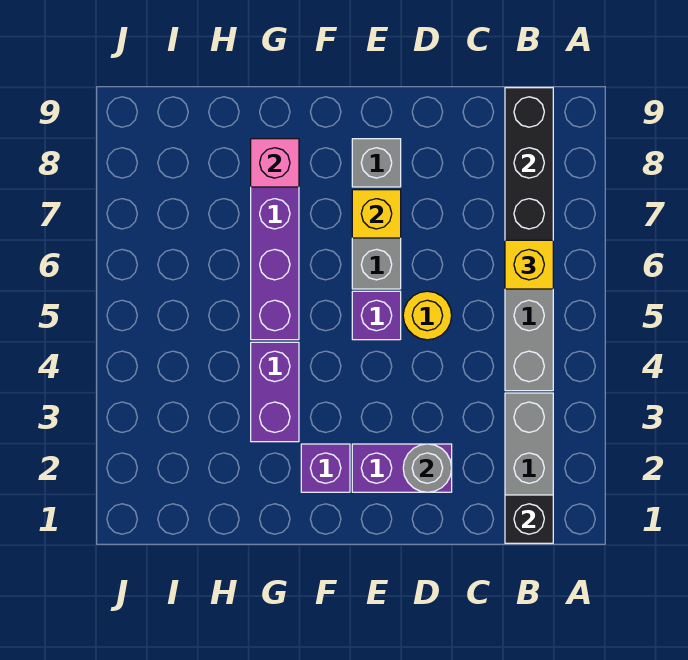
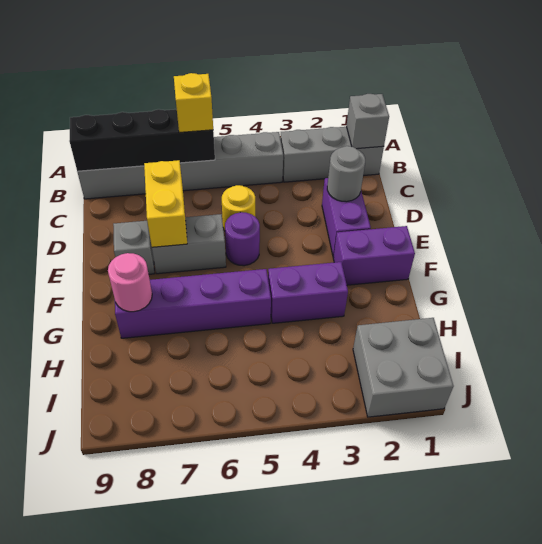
black 1x1 brick [505,495,553,543] -> grey 1x1 brick [346,94,389,149]
purple 1x1 brick [352,291,401,340] -> purple 1x1 round brick [225,212,260,266]
yellow 1x1 brick [352,190,401,238] -> yellow 1x2 brick [144,160,187,247]
purple 1x1 brick [301,444,350,492] -> purple 1x2 brick [333,226,415,285]
pink 1x1 brick [251,139,299,187] -> pink 1x1 round brick [108,253,152,312]
none -> grey 2x2 brick [353,318,453,417]

